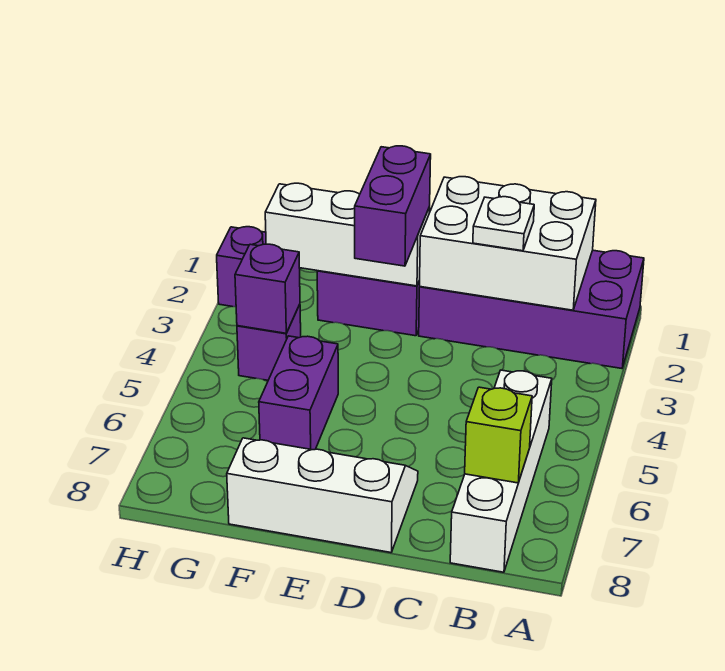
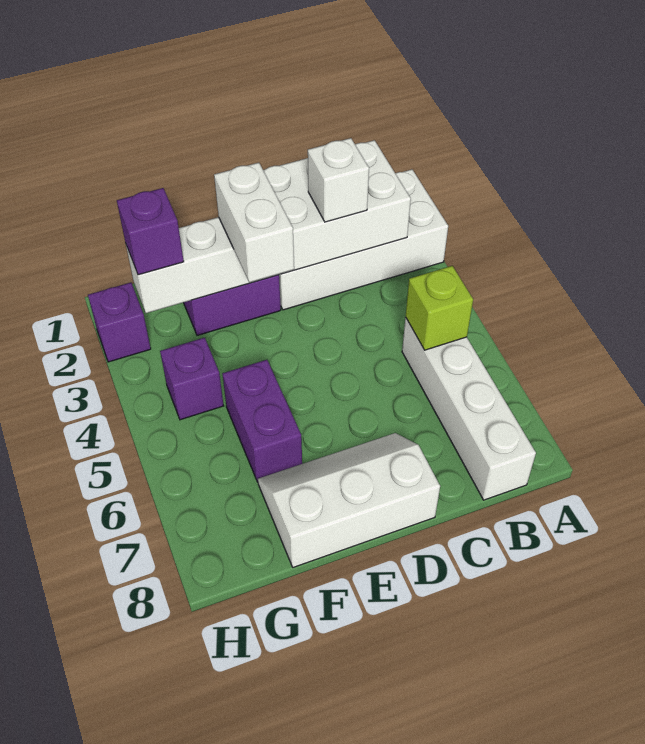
purple 2x4 brick [419,250,644,368] -> white 2x4 brick [279,169,448,310]
lime 1x1 brick [465,387,532,483] -> lime 1x1 brick moved to [406,266,473,350]
white 1x1 plate [473,197,534,251] -> white 1x1 brick [308,138,369,222]
purple 1x2 brick [355,146,431,266] -> white 1x2 brick [214,163,294,282]
purple 1x1 brick [235,244,300,333] -> purple 1x1 brick moved to [117,188,184,275]

